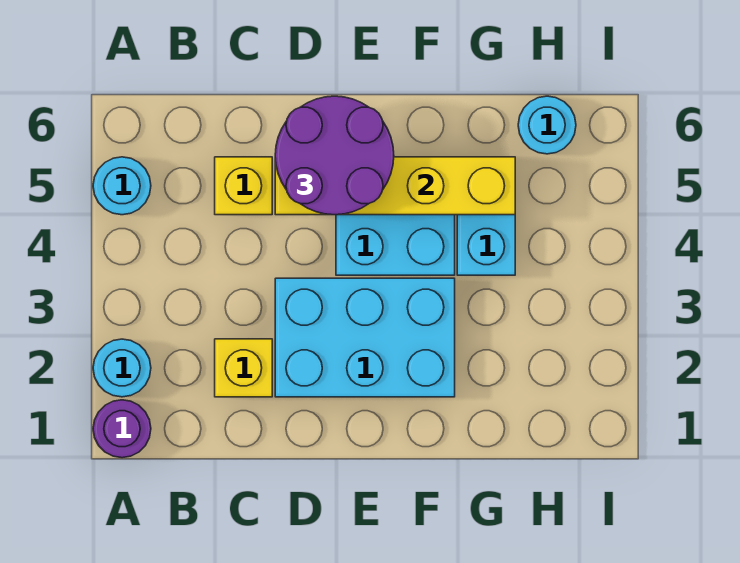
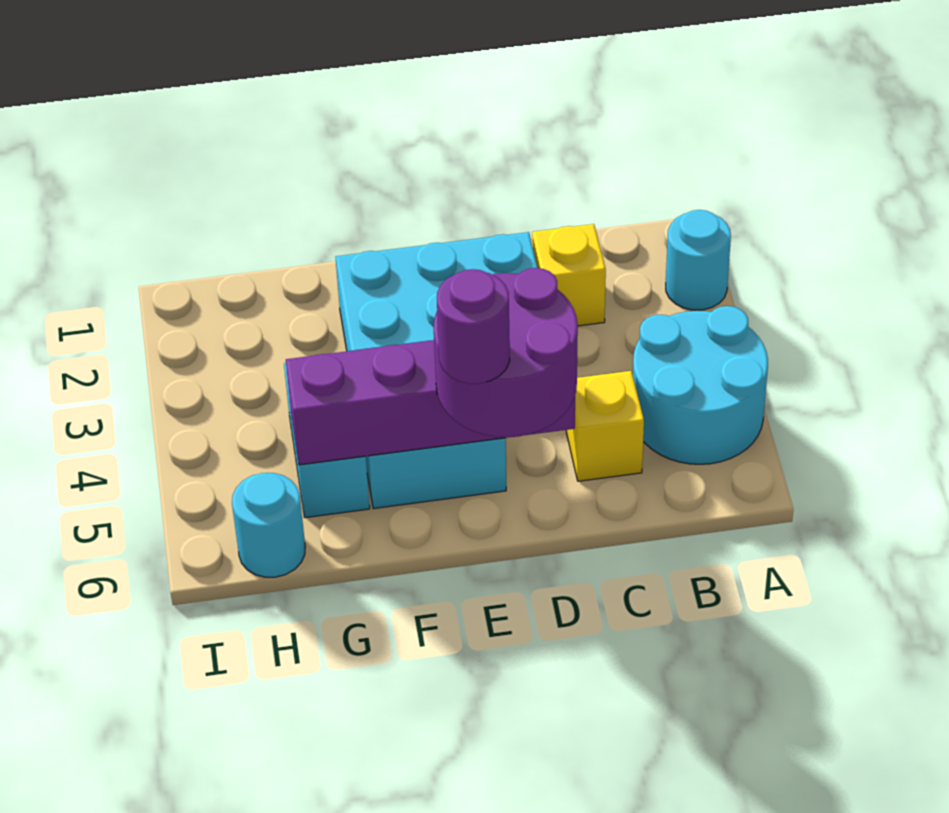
purple 1x1 round brick [93,400,151,458] -> purple 1x1 round brick moved to [437,269,510,384]
cyan 1x1 round brick [93,157,151,215] -> cyan 2x2 round brick [633,306,768,464]
yellow 1x4 brick [275,157,515,215] -> purple 1x4 brick [286,340,575,465]

